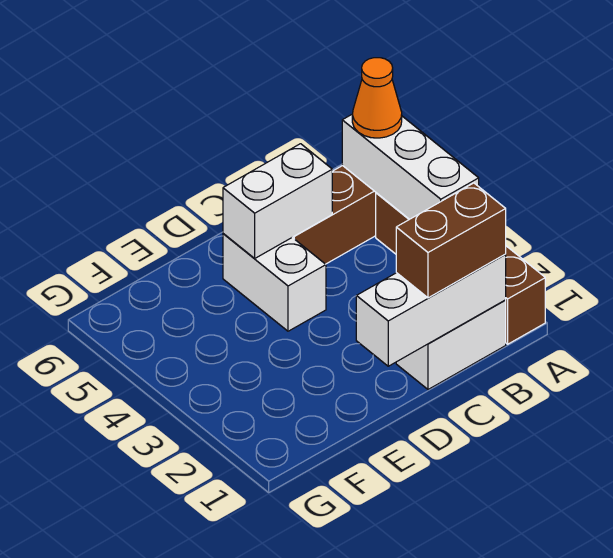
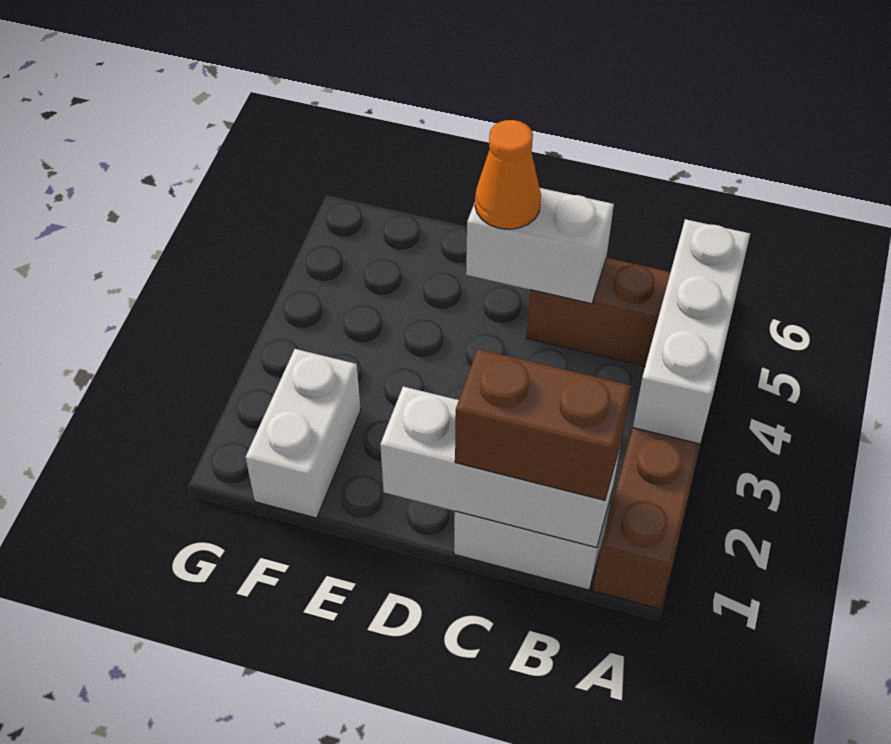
orange 1x1 cone [352,58,402,138] -> orange 1x1 cone moved to [475,120,541,229]
white 1x2 brick [223,234,326,331] -> white 1x2 brick moved to [245,349,361,518]

